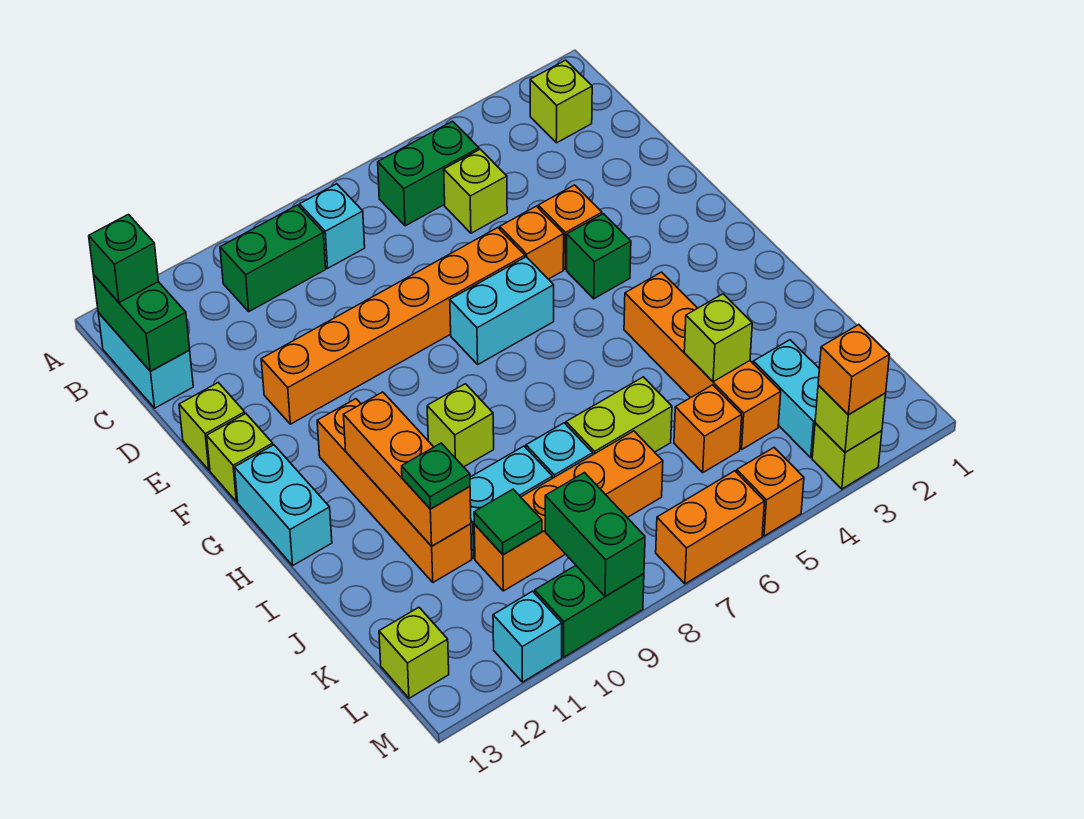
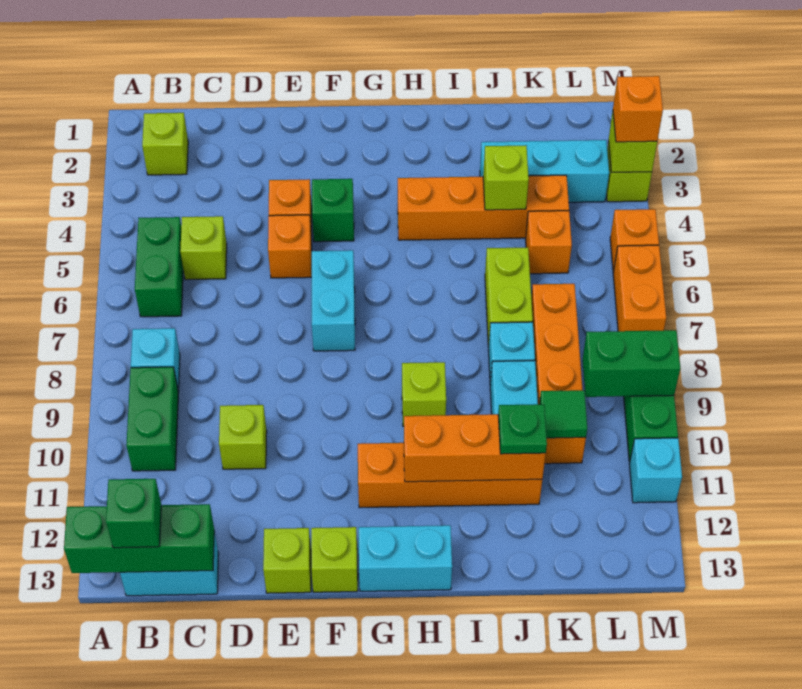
green 1x2 brick [94,275,190,371] -> green 1x3 brick [64,504,214,573]
orange 1x6 brick [261,228,525,424] -> none
cyan 1x2 brick [753,340,819,458] -> cyan 1x3 brick [480,140,609,202]
lime 1x1 brick [379,607,449,698] -> lime 1x1 brick moved to [219,405,267,469]

